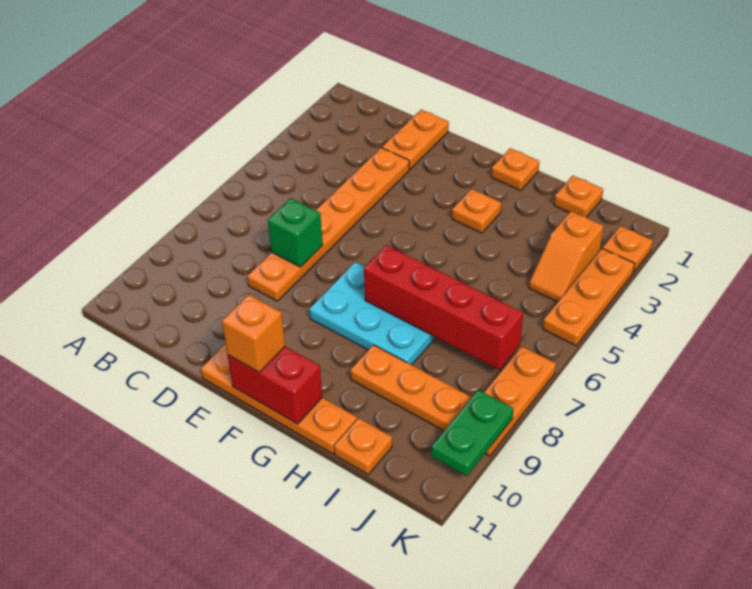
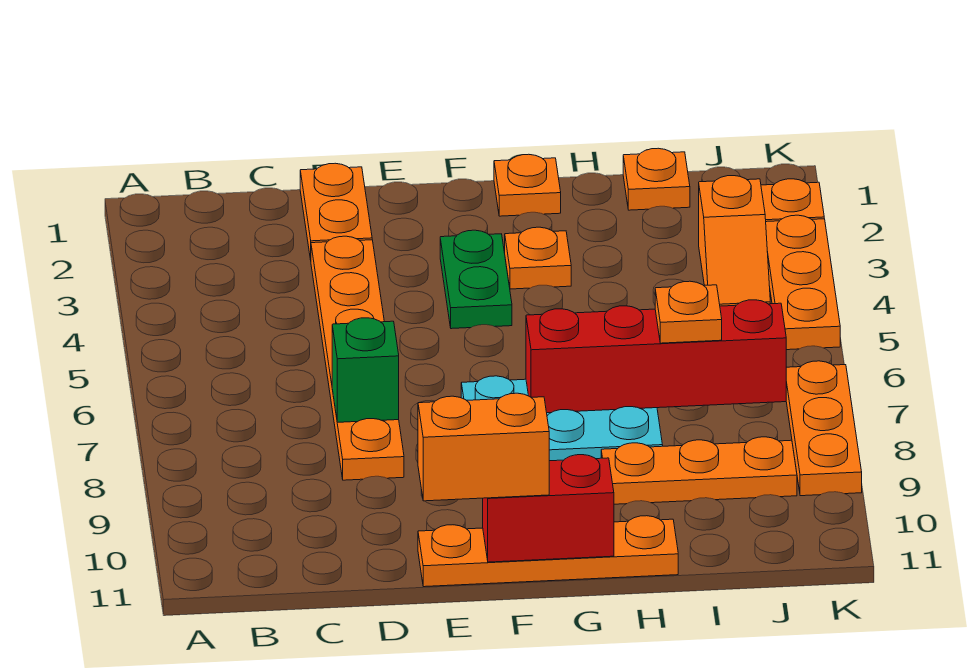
orange 1x1 brick [222,295,285,372] -> orange 1x2 brick [418,393,549,501]
orange 1x1 plate [334,418,392,475] -> orange 1x1 plate moved to [655,281,722,343]
green 1x2 plate [431,390,513,476] -> green 1x2 plate moved to [440,230,512,329]

